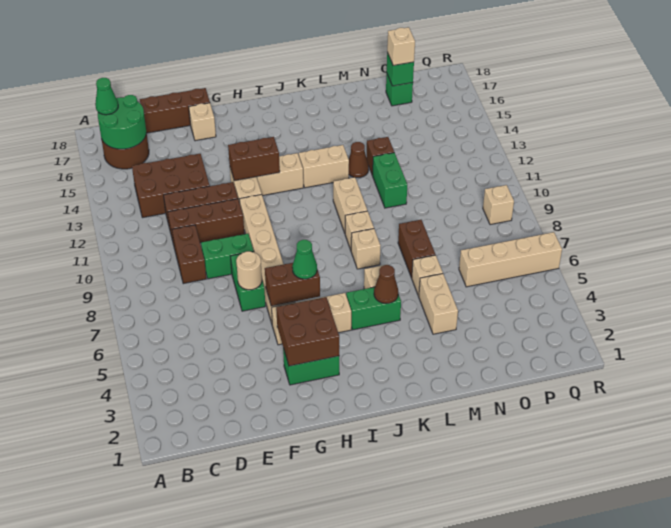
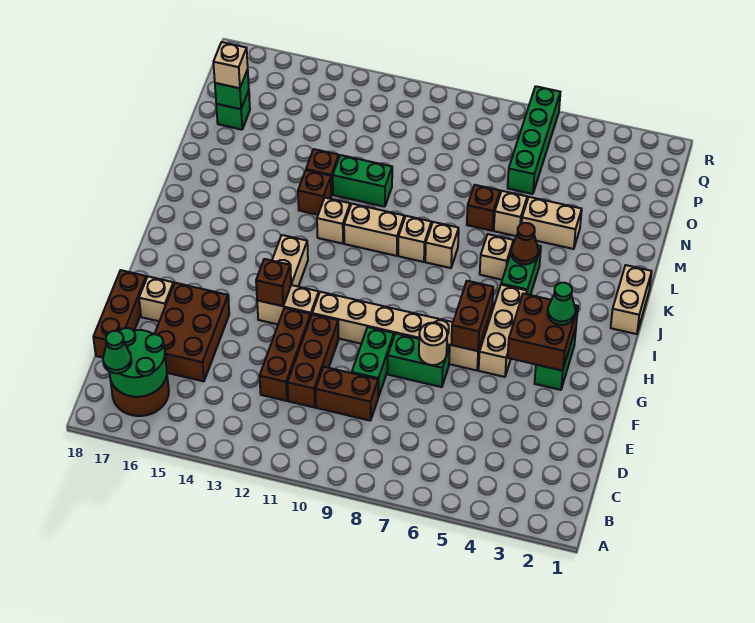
brown 2x3 brick [132,154,210,218] -> brown 2x3 brick moved to [155,283,229,381]
brown 1x2 brick [228,137,280,181] -> brown 1x1 brick [256,259,291,306]
green 1x1 cone [292,240,317,279] -> green 1x1 cone moved to [547,283,575,325]
tan 1x2 brick [299,145,349,188] -> tan 1x2 brick moved to [611,265,652,334]
brown 1x1 cone [349,142,369,178] -> brown 1x1 brick [298,170,332,215]
brown 1x2 brick [398,220,435,278] -> brown 1x1 brick [467,185,500,231]
tan 1x4 brick [459,232,562,287] -> green 1x4 brick [508,86,560,194]
tan 1x1 brick [483,185,514,225] -> tan 1x1 brick moved to [317,198,350,244]

